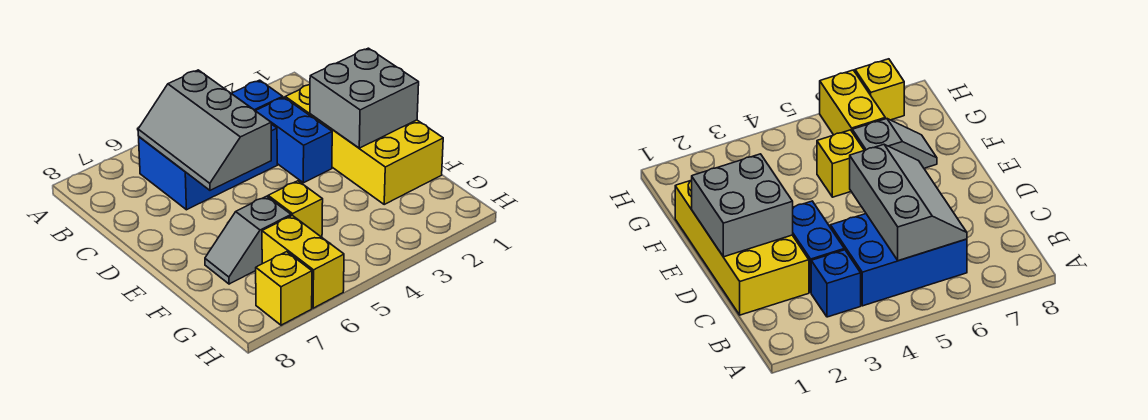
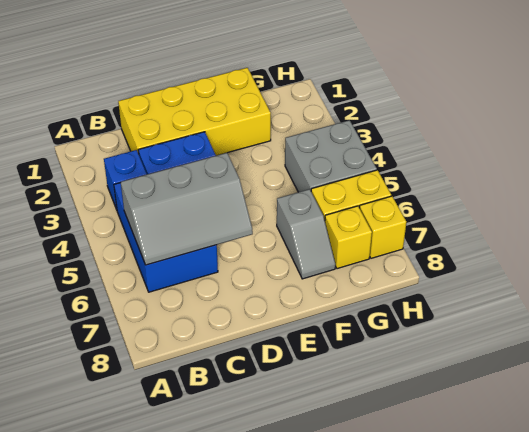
grey 2x2 brick [310,48,419,148] -> grey 2x2 brick moved to [285,120,377,192]
yellow 1x1 brick [268,181,323,237] -> yellow 1x1 brick moved to [325,206,372,269]

